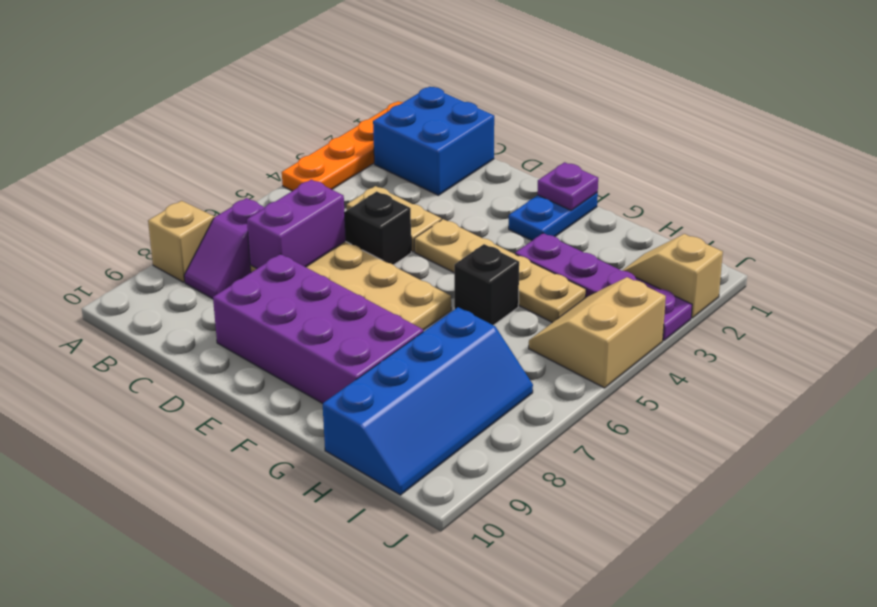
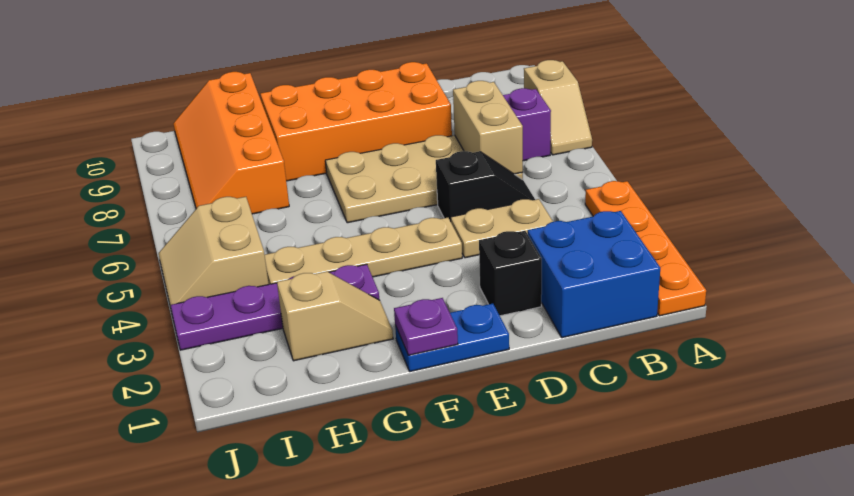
purple 1x2 brick [247,180,346,269] -> tan 1x2 brick [453,81,523,174]
purple 2x4 brick [213,254,423,404] -> orange 2x4 brick [261,62,452,181]
blue 1x2 plate [509,193,598,240] -> blue 1x2 plate turned to [395,303,509,372]
black 1x1 brick [454,244,519,325] -> black 1x1 brick moved to [479,231,542,316]
blue 2x4 slope [323,307,533,495] -> orange 2x4 slope [173,72,289,214]
tan 1x2 slope [622,234,723,318] -> tan 1x2 slope moved to [277,272,393,361]
tan 2x2 slope [529,277,666,388] -> tan 2x2 slope turned to [159,197,269,307]

